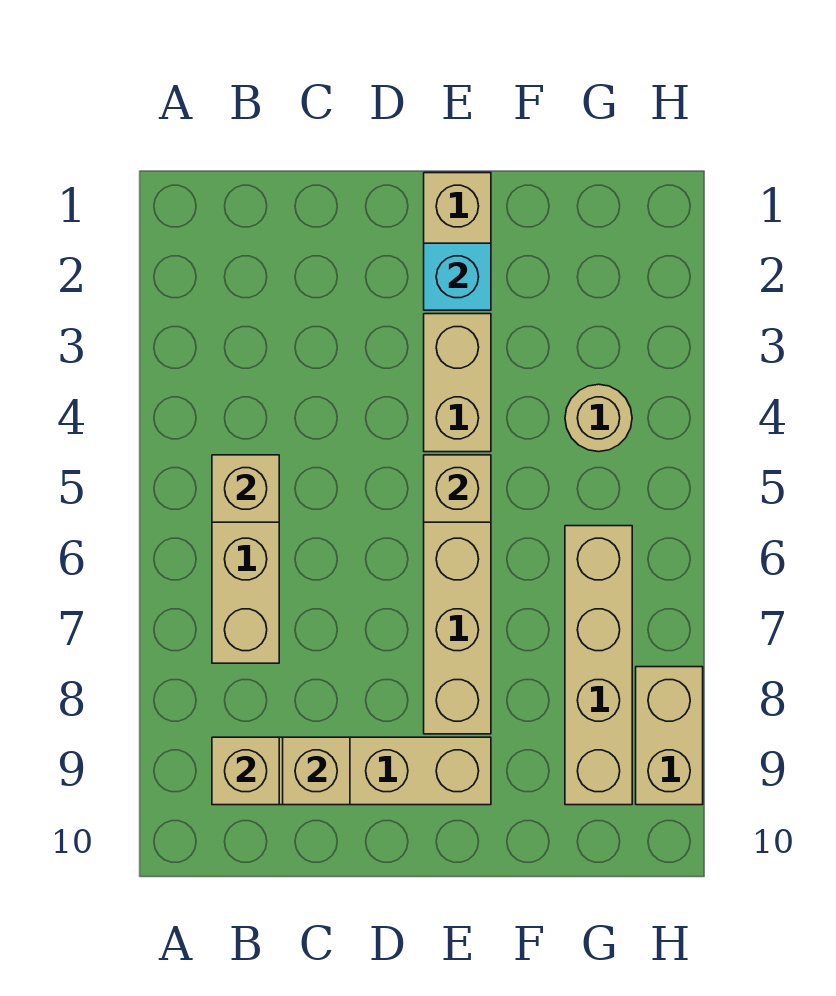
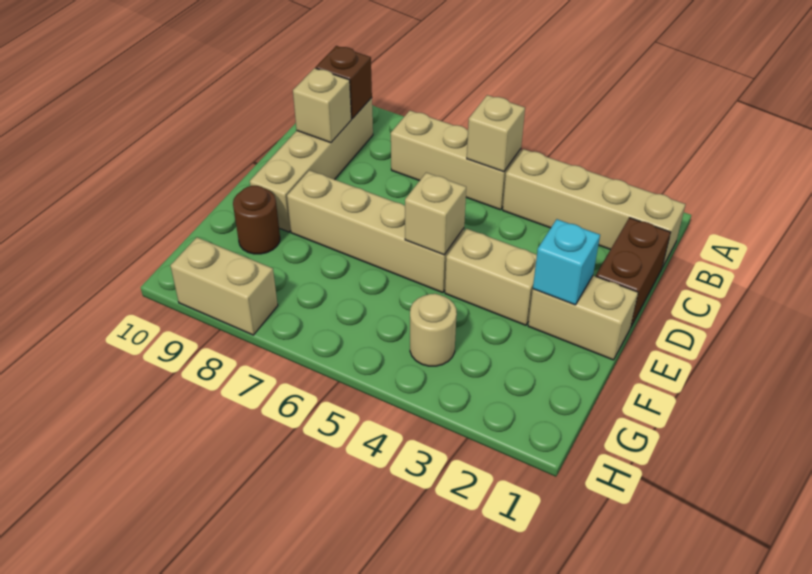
tan 1x1 brick [212,737,279,805] -> brown 1x1 brick [316,46,372,119]
none -> brown 1x2 brick [596,218,670,328]
none -> brown 1x1 round brick [233,186,280,254]
tan 1x4 brick [565,526,632,805] -> tan 1x4 brick moved to [503,149,686,267]

